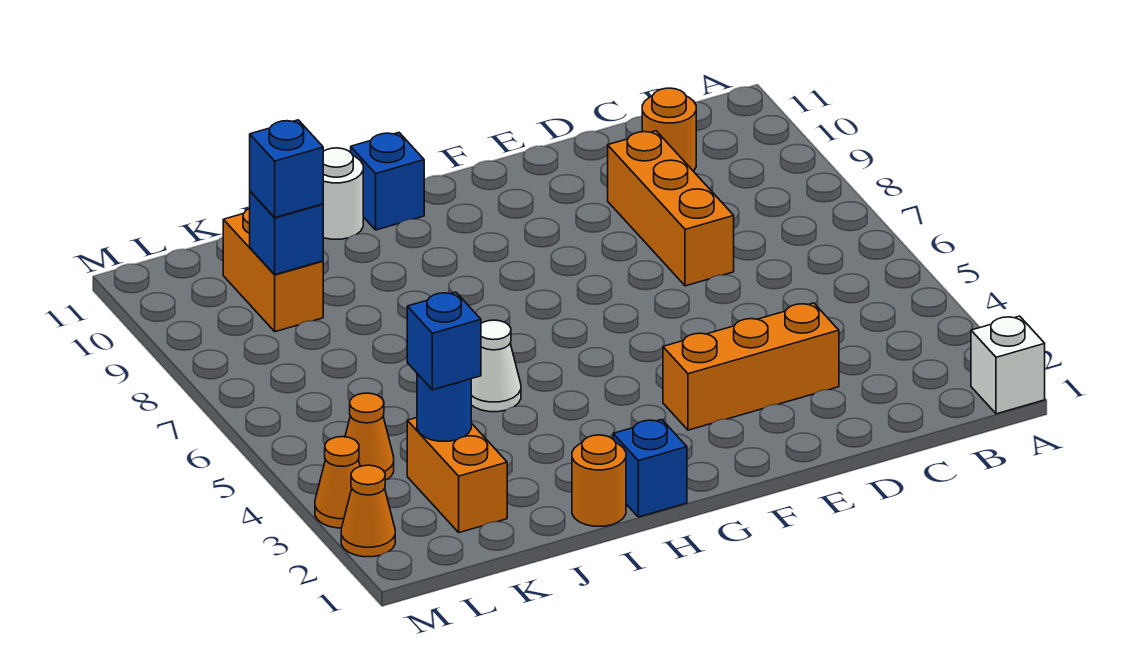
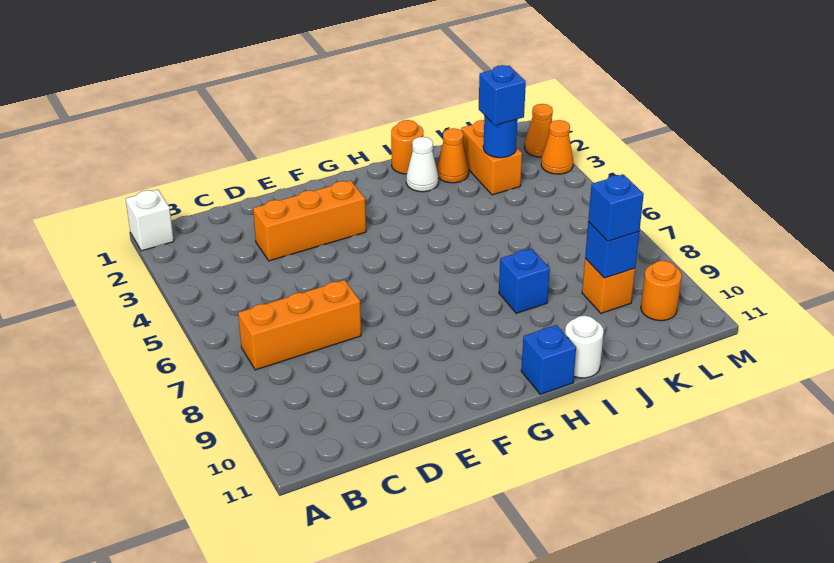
orange 1x1 round brick [642,88,696,171] -> orange 1x1 round brick moved to [641,261,682,321]
orange 1x3 brick [608,131,734,286] -> orange 1x3 brick turned to [238,280,361,370]
blue 1x1 brick [613,419,687,517] -> blue 1x1 brick moved to [499,249,550,313]
white 1x1 cone [471,320,521,412] -> white 1x1 cone moved to [406,137,438,192]
orange 1x2 brick [223,208,323,332] -> orange 1x1 brick [582,259,635,313]
orange 1x1 cone [345,393,394,480] -> orange 1x1 cone moved to [437,128,469,183]

